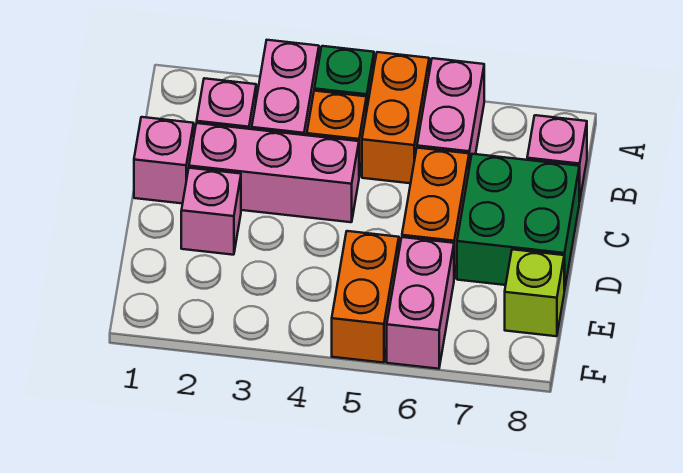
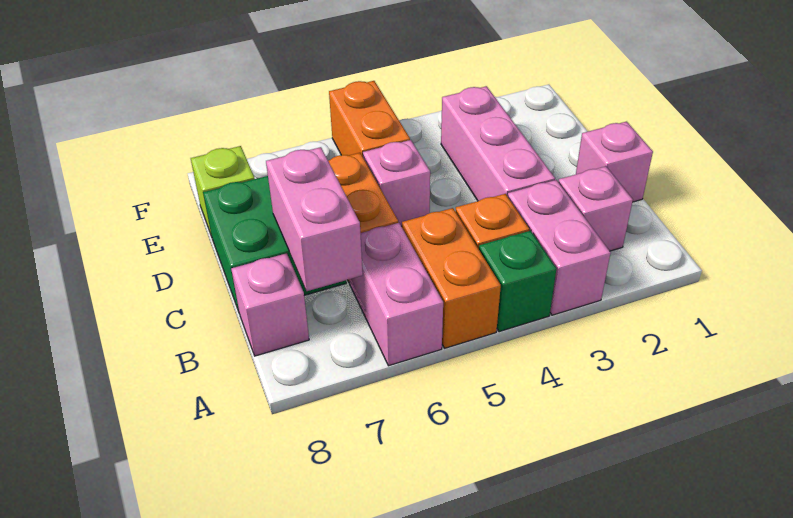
pink 1x3 brick [189,123,359,222] -> pink 1x3 brick turned to [441,86,555,201]
pink 1x1 brick [181,168,241,255] -> pink 1x1 brick moved to [363,140,430,226]
pink 1x2 brick [387,237,454,369] -> pink 1x2 brick moved to [266,147,363,291]

